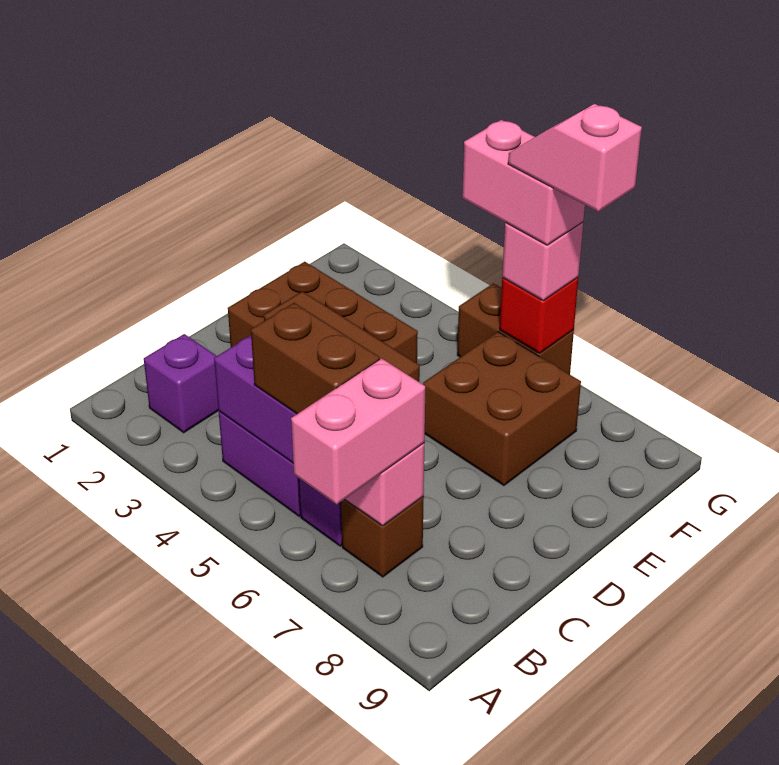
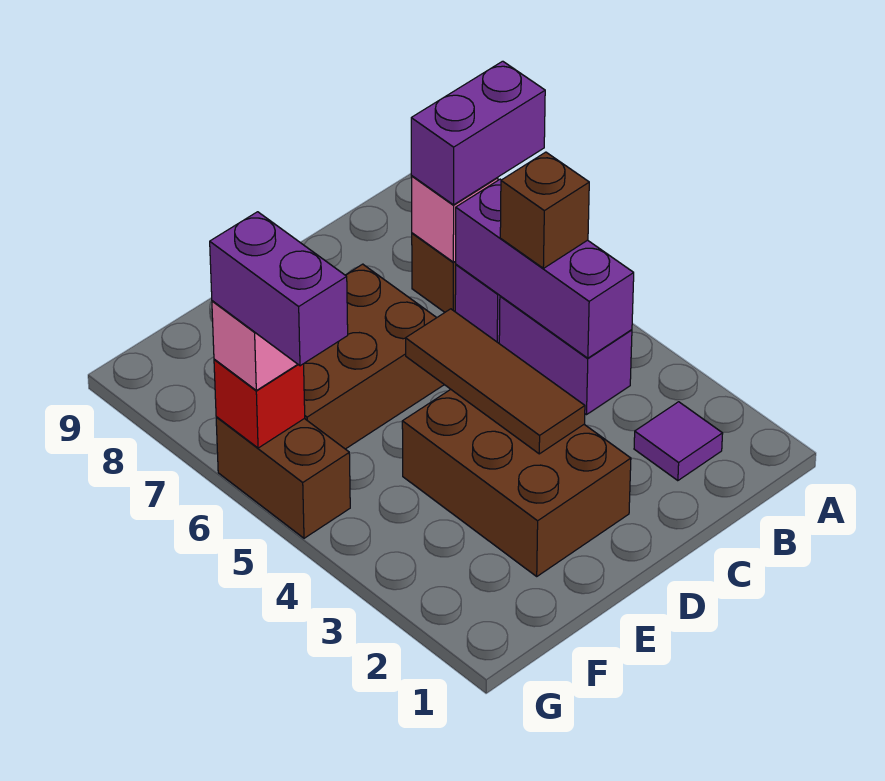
pink 1x2 brick [291,358,425,505] -> purple 1x2 brick [411,61,545,205]
purple 1x1 brick [144,334,218,433] -> purple 1x1 tile [634,402,723,481]
brown 1x2 brick [251,303,379,414] -> brown 1x1 brick [500,152,589,268]
brown 2x2 brick [423,332,581,485] -> brown 2x3 brick [304,264,444,449]
pink 1x2 brick [462,120,585,245] -> purple 1x2 brick [210,212,348,366]
pink 1x2 slope [508,104,642,212] -> none

